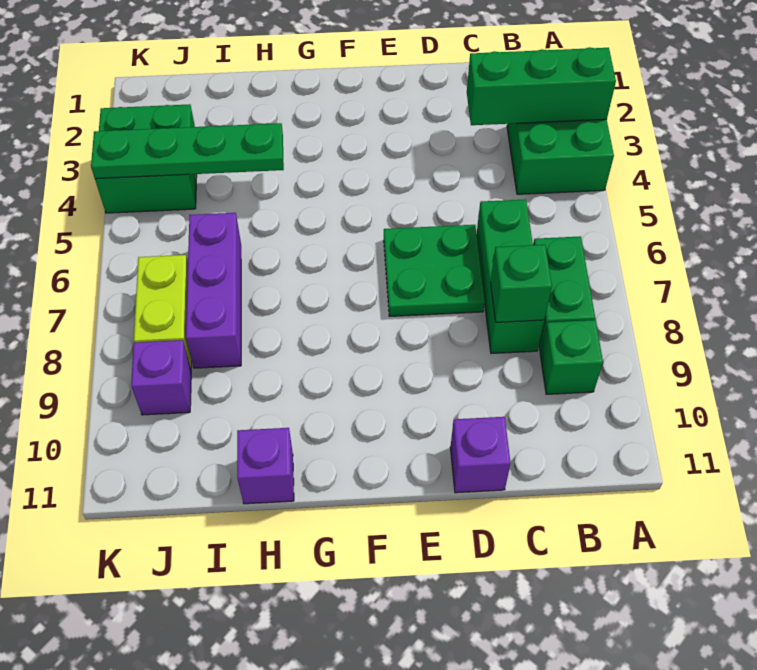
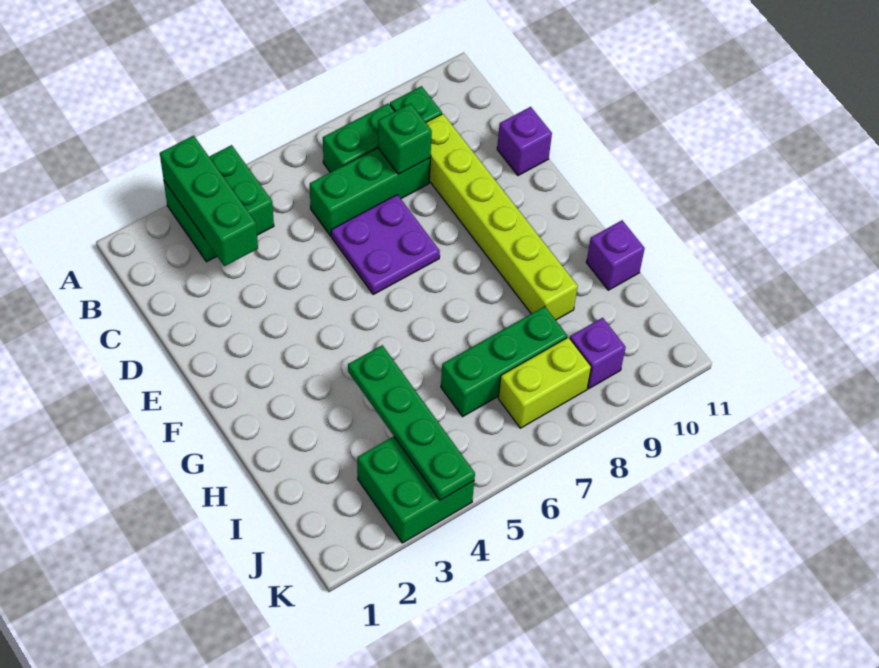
none -> lime 1x6 brick [426,114,578,320]
green 2x2 plate [384,225,485,316] -> purple 2x2 plate [331,195,440,294]
purple 1x3 brick [186,213,241,368] -> green 1x3 brick [441,306,567,417]

